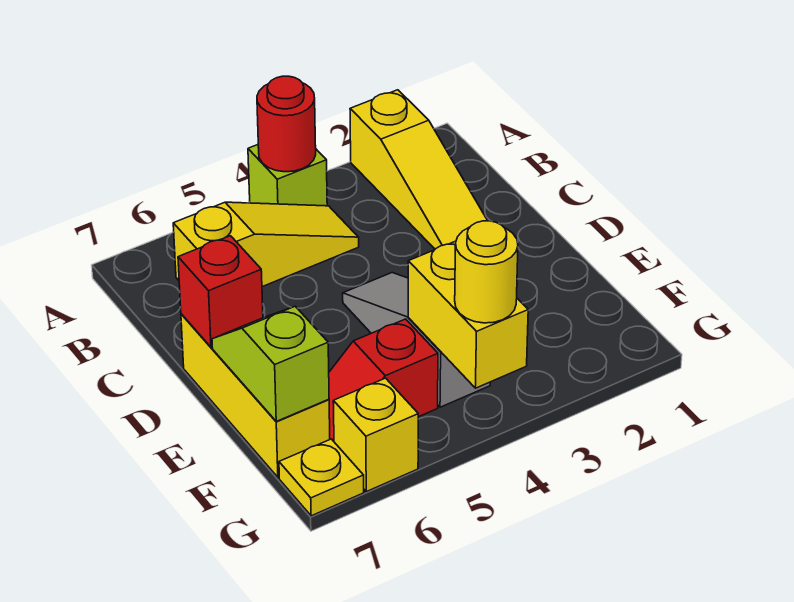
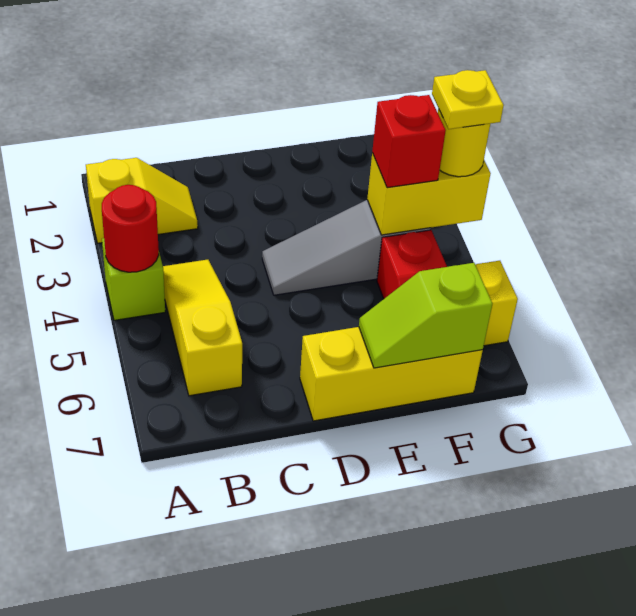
yellow 1x3 slope [350,90,487,249] -> yellow 1x2 slope [86,158,198,243]
red 1x1 brick [178,236,263,347] -> red 1x1 brick moved to [372,95,446,188]
yellow 1x1 plate [279,439,364,516] -> yellow 1x1 plate moved to [432,70,504,129]

